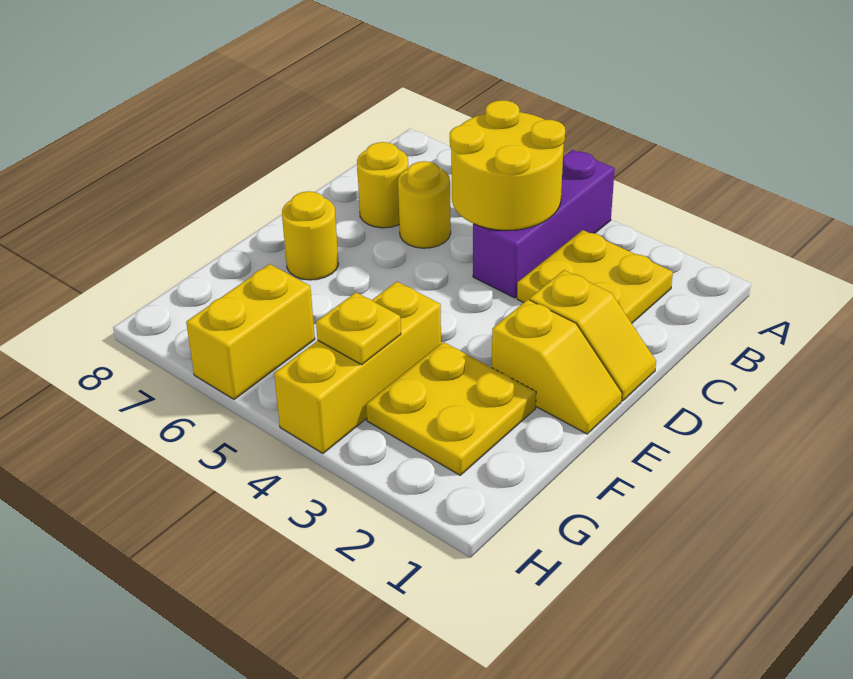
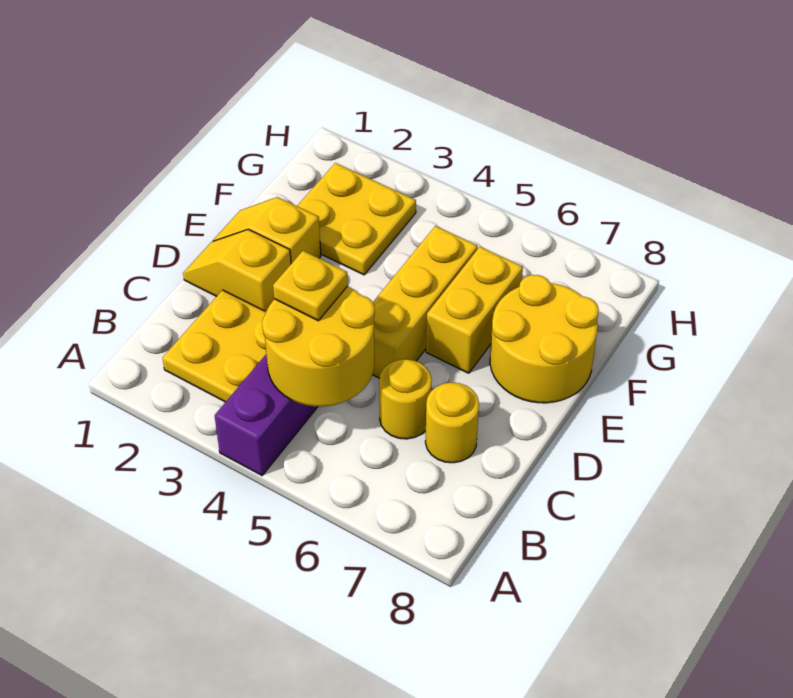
yellow 1x1 round brick [282,191,339,280] -> yellow 2x2 round brick [490,275,599,403]
yellow 1x3 brick [274,282,441,453] -> yellow 1x3 brick moved to [373,226,478,378]
yellow 1x1 plate [316,293,401,365] -> yellow 1x1 plate moved to [273,251,348,321]
yellow 1x2 brick [186,264,315,399] -> yellow 1x2 brick moved to [426,247,523,373]

